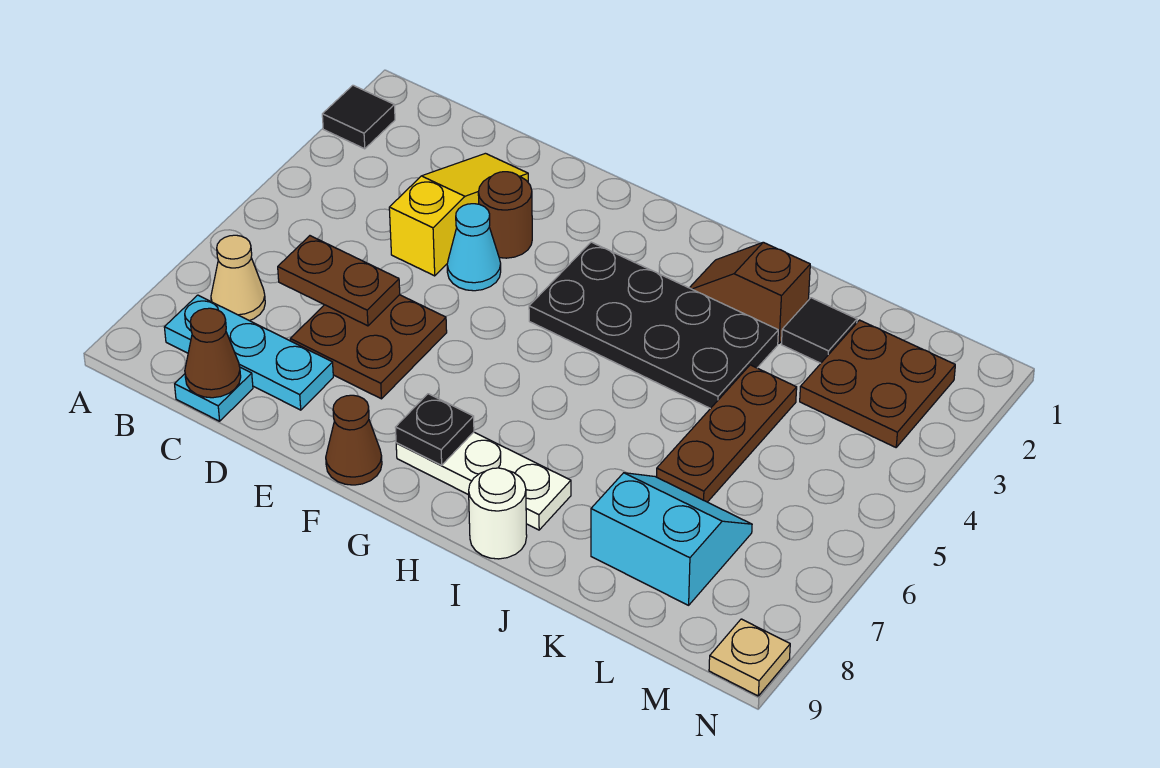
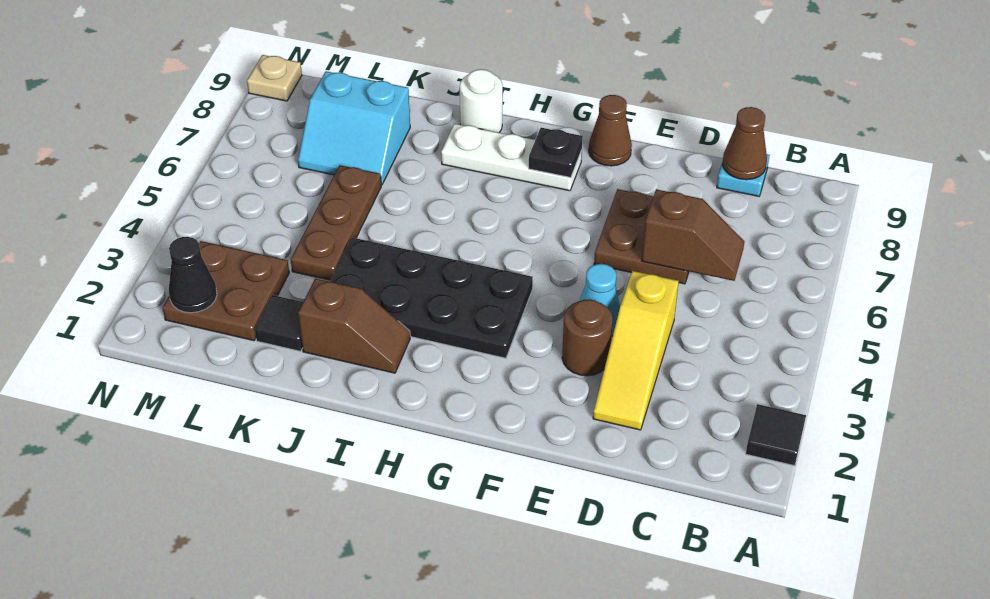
tan 1x1 cone [211,235,265,321] -> none
cyan 1x3 plate [164,295,333,410] -> none
brown 1x2 plate [278,236,400,326] -> brown 1x2 slope [642,189,745,281]
none -> black 1x1 cone [169,237,217,313]

